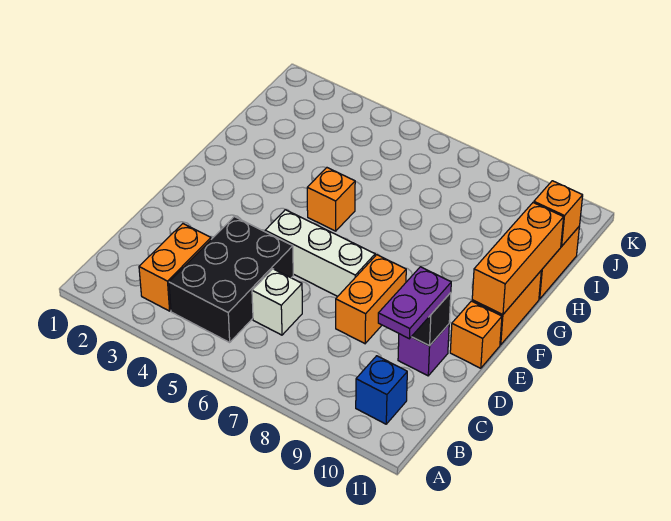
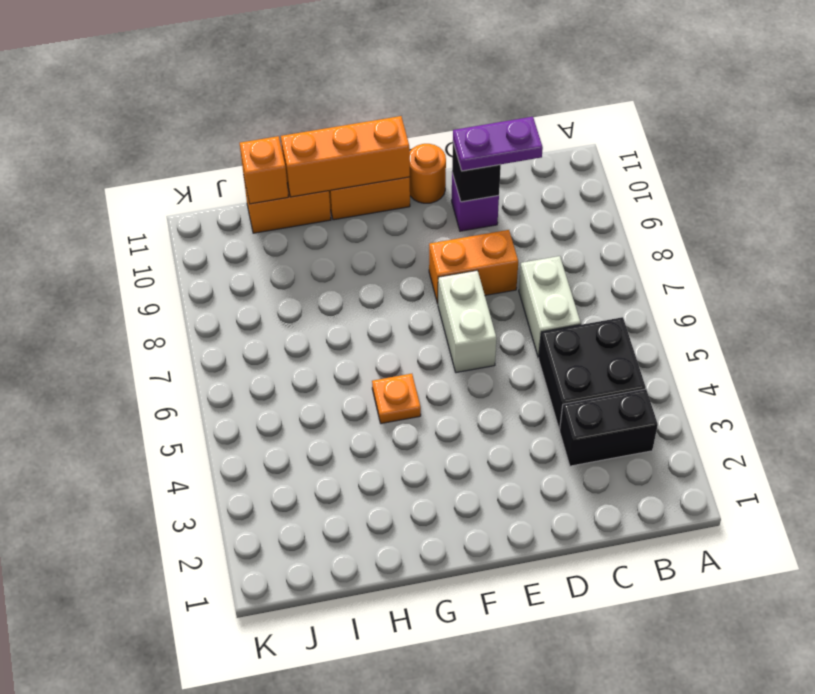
orange 1x2 brick [139,224,211,311] -> black 1x2 brick [560,389,658,466]
black 2x3 brick [169,217,293,342] -> black 2x2 brick [539,317,646,429]
blue 1x1 brick [356,356,407,424] -> none
white 1x1 brick [252,269,302,335] -> white 1x2 brick [519,256,581,358]
white 1x3 brick [265,210,375,296] -> white 1x2 brick [438,270,497,373]
orange 1x1 brick [450,301,502,368] -> orange 1x1 round brick [410,144,446,203]
orange 1x1 brick [307,168,355,231] -> orange 1x1 plate [372,374,421,424]

